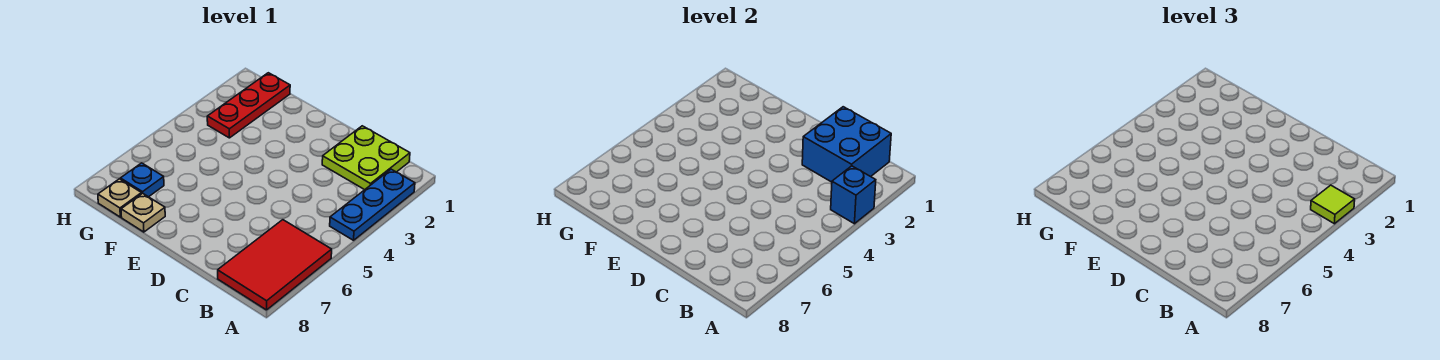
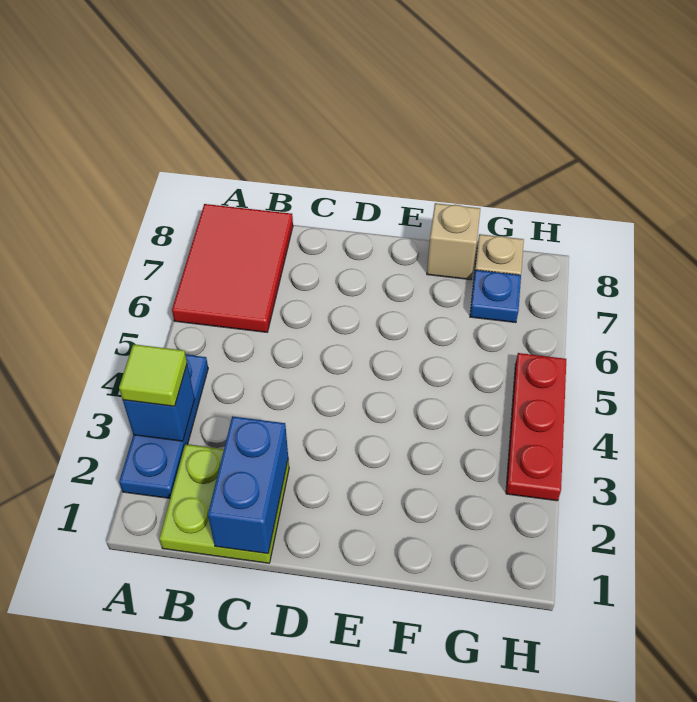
blue 2x2 brick [802,107,891,182] -> blue 1x2 brick [208,416,288,554]
tan 1x1 plate [121,193,165,232] -> tan 1x1 brick [427,203,480,280]
red 1x3 plate [207,73,290,138] -> red 1x3 plate moved to [506,353,566,501]

